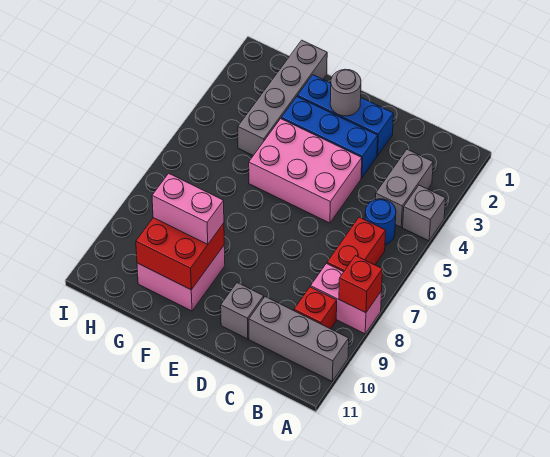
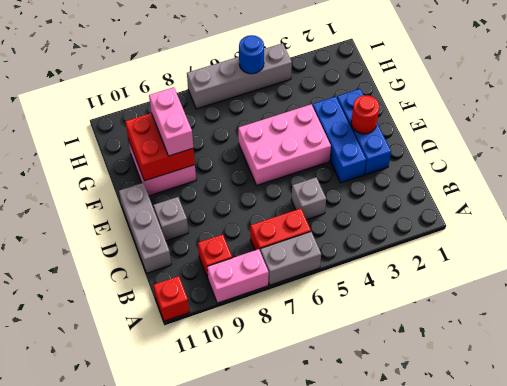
grey 1x1 brick [403,185,446,241] -> grey 1x1 brick moved to [291,177,326,220]
pink 1x2 brick [311,264,382,334] -> pink 1x2 brick turned to [207,249,269,303]
red 1x1 brick [339,256,382,313] -> red 1x1 brick moved to [153,276,189,321]
grey 1x3 brick [249,297,349,381] -> grey 1x3 brick moved to [119,183,171,273]
grey 1x2 brick [376,149,433,227] -> grey 1x2 brick moved to [260,232,321,285]
blue 1x1 round brick [365,199,396,245] -> blue 1x1 round brick moved to [239,35,264,74]
pink 2x3 brick [249,119,362,223] -> pink 2x3 brick turned to [238,104,331,185]
grey 1x1 round brick [330,69,361,116] -> red 1x1 round brick [351,95,379,134]
grey 1x4 brick [238,40,327,156] -> grey 1x4 brick moved to [187,43,292,109]

